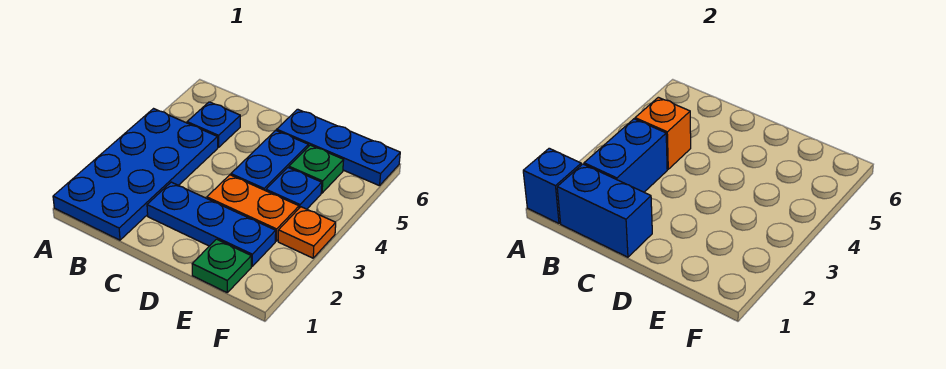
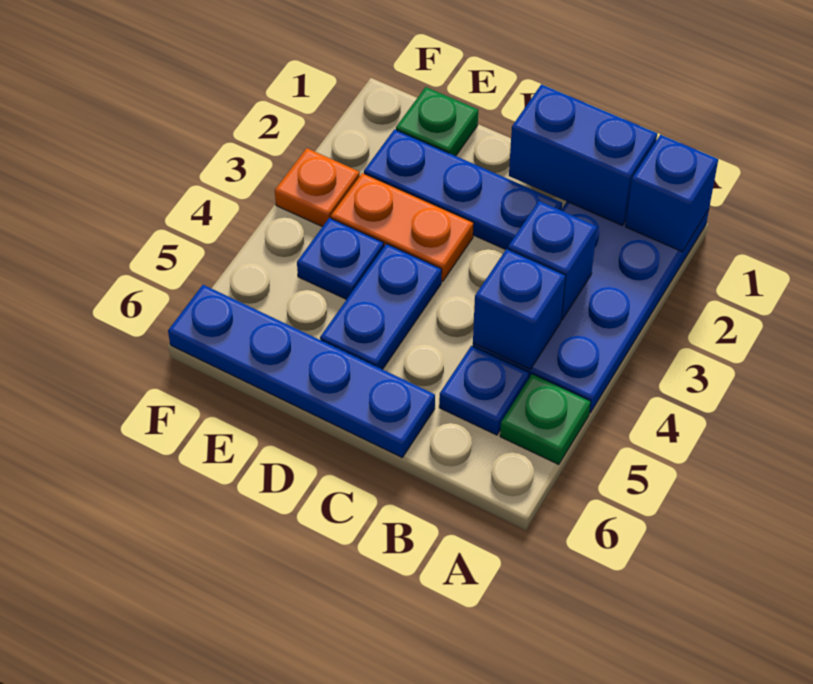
blue 1x2 brick [584,119,667,192] -> blue 1x1 brick [508,201,597,320]
orange 1x1 brick [635,97,691,169] -> blue 1x1 brick [473,249,566,369]
blue 1x3 plate [277,109,400,186] -> blue 1x4 plate [168,285,435,457]
green 1x1 plate [289,145,344,193] -> green 1x1 plate moved to [500,374,591,465]

